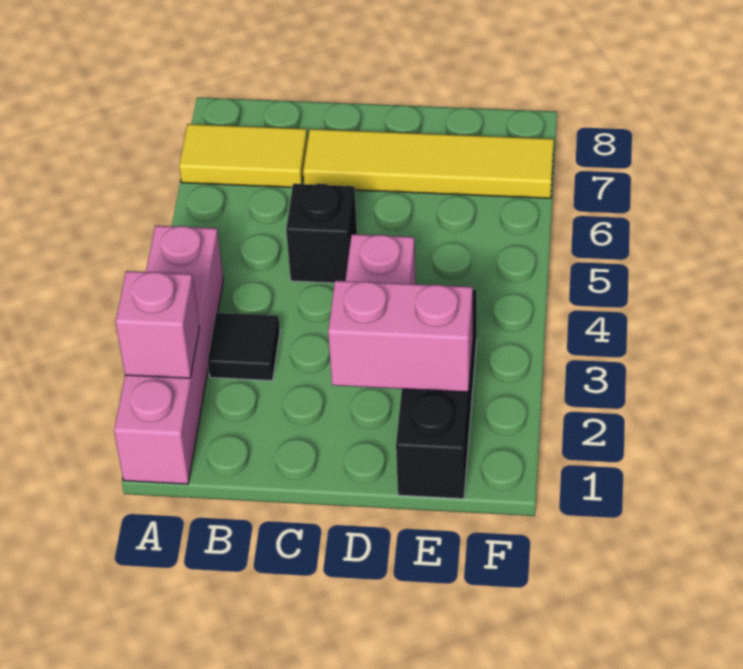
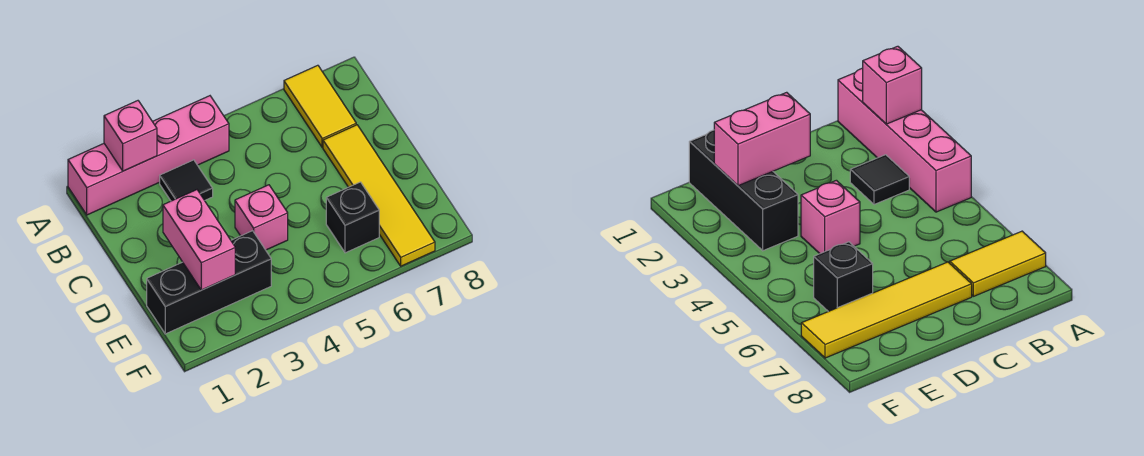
black 1x1 brick [286,184,357,283] -> black 1x1 brick moved to [326,182,379,253]

